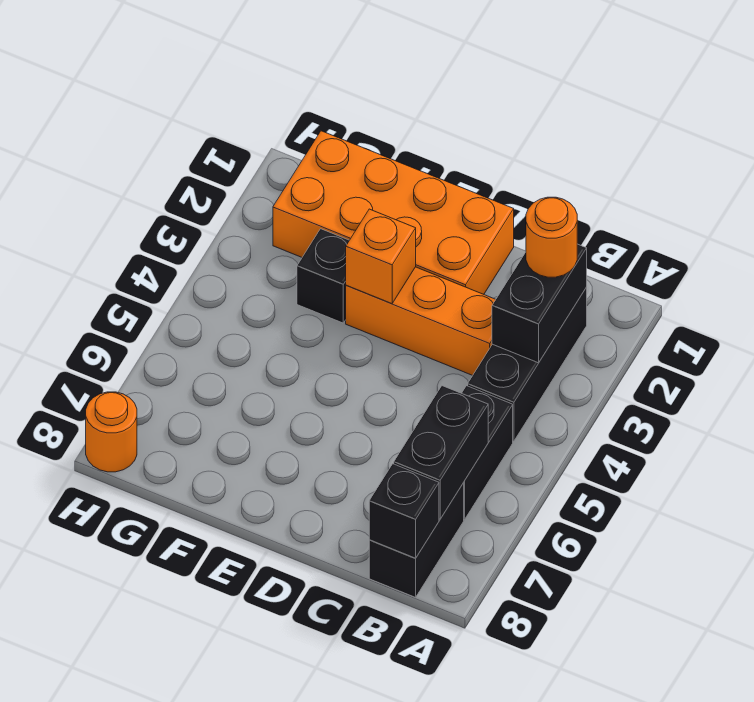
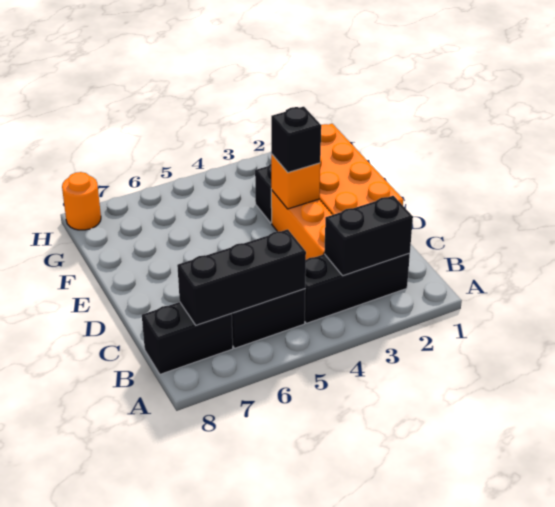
orange 1x1 round brick [526,197,577,277] -> none
black 1x2 brick [394,386,488,519] -> black 1x3 brick [177,229,306,325]
black 1x1 brick [369,464,439,558] -> black 1x1 brick moved to [271,107,321,173]

